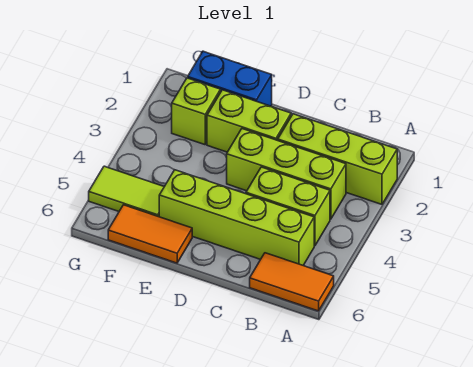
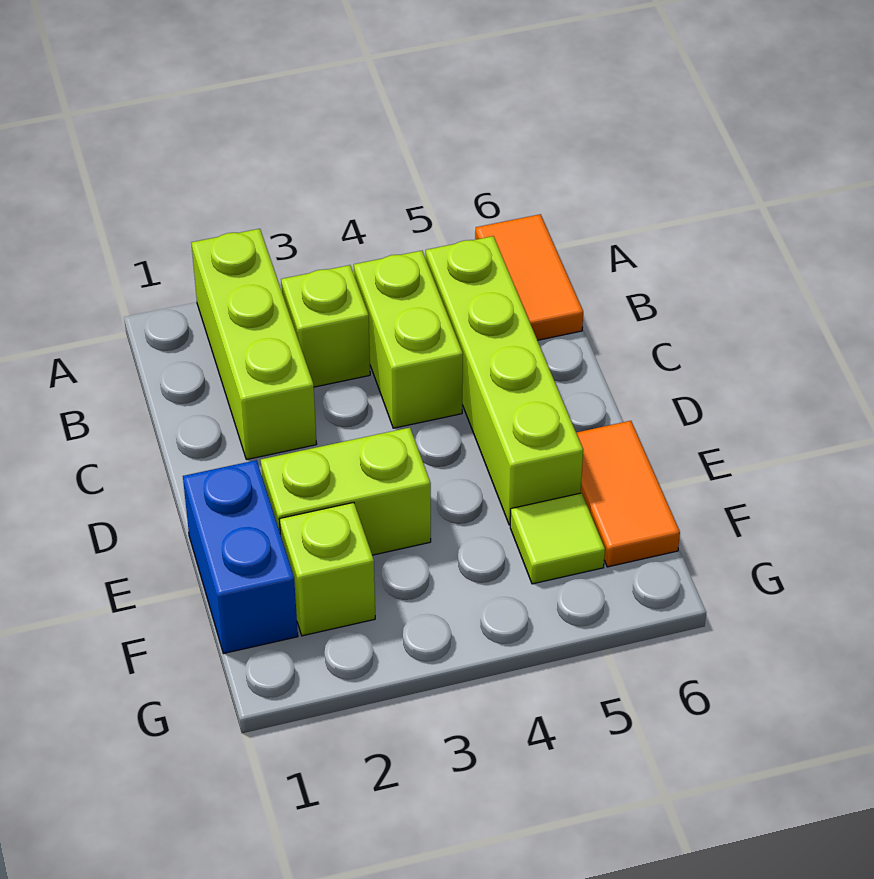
lime 1x3 brick [227,129,346,219] -> lime 1x1 brick [281,265,370,387]
lime 1x2 brick [207,90,291,152] -> lime 1x2 brick turned to [261,428,431,555]
lime 1x2 tile [89,166,164,217] -> lime 1x1 tile [510,493,605,584]

